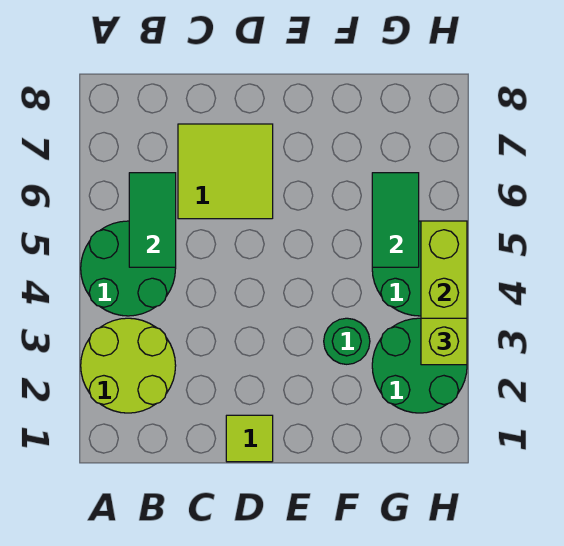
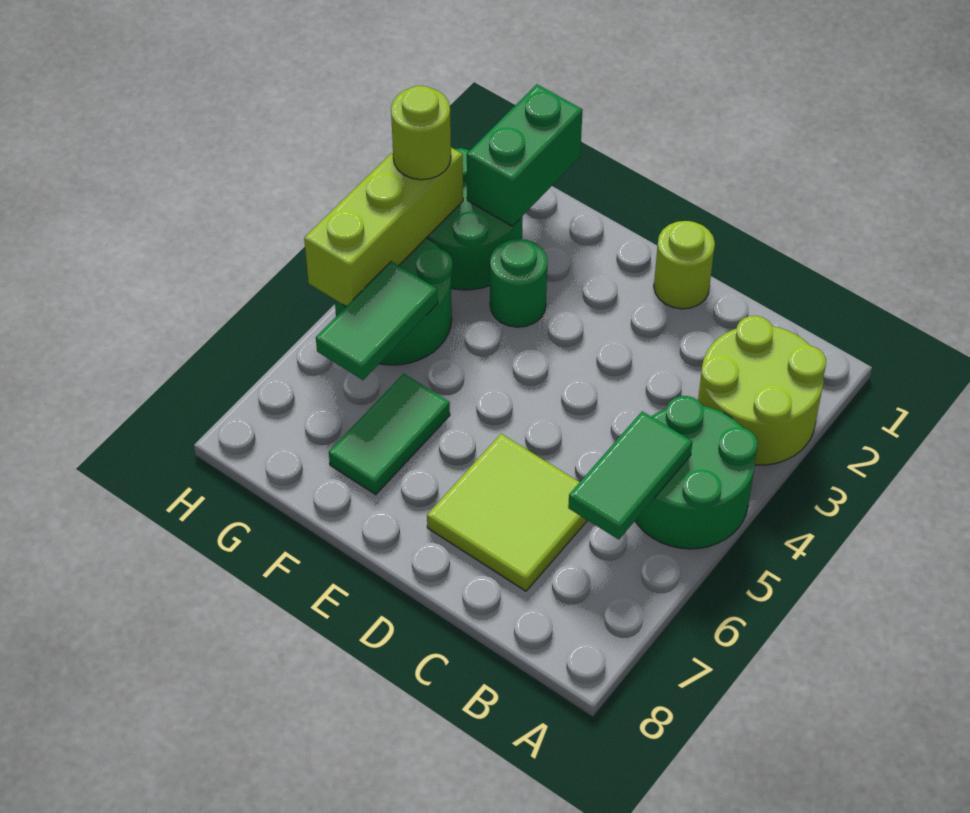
lime 1x1 tile [226,415,273,462] -> lime 1x1 round brick [654,221,715,309]
none -> green 1x2 tile [329,374,450,494]
none -> green 1x2 brick [467,84,582,226]
lime 1x1 brick [421,318,467,365] -> lime 1x1 round brick [391,86,451,180]

